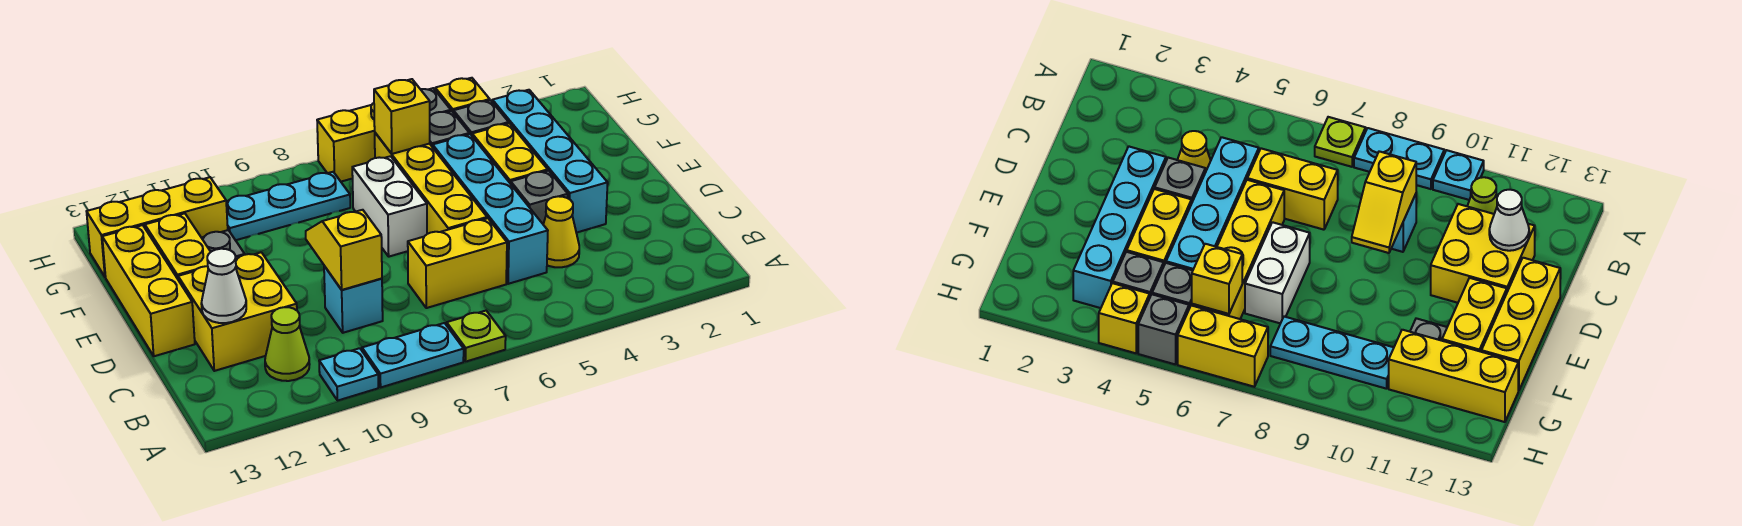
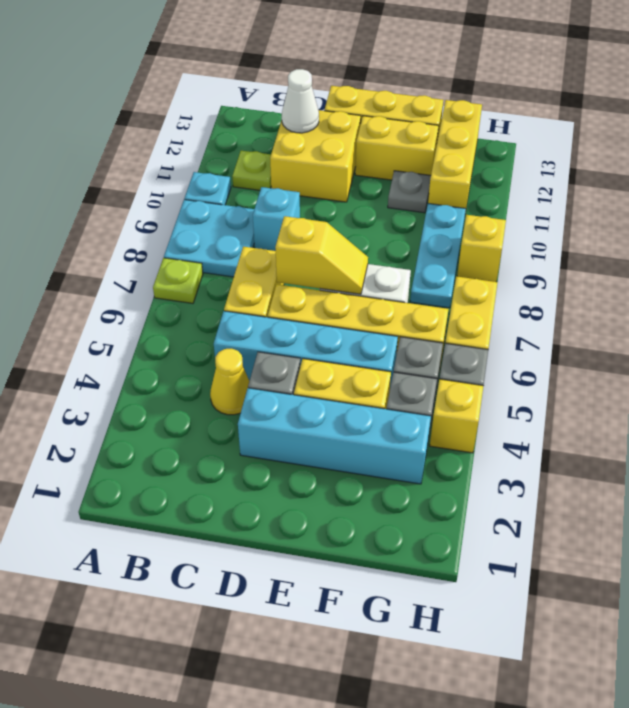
cyan 1x2 plate [362,323,464,387] -> cyan 2x2 plate [164,200,254,277]
lime 1x1 cone [265,307,310,381] -> lime 1x1 plate [232,151,271,190]
yellow 1x2 slope [306,210,382,290] -> yellow 1x2 slope moved to [275,216,368,294]
yellow 1x1 brick [374,79,430,154] -> yellow 1x1 brick moved to [457,215,506,282]

